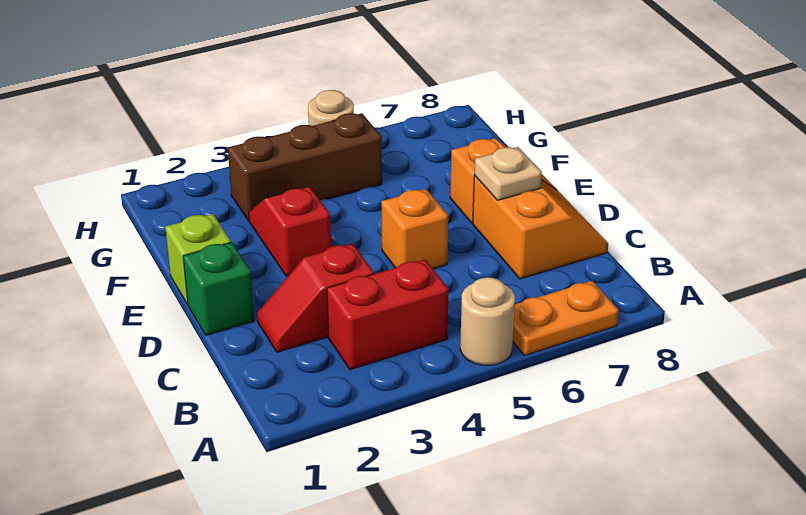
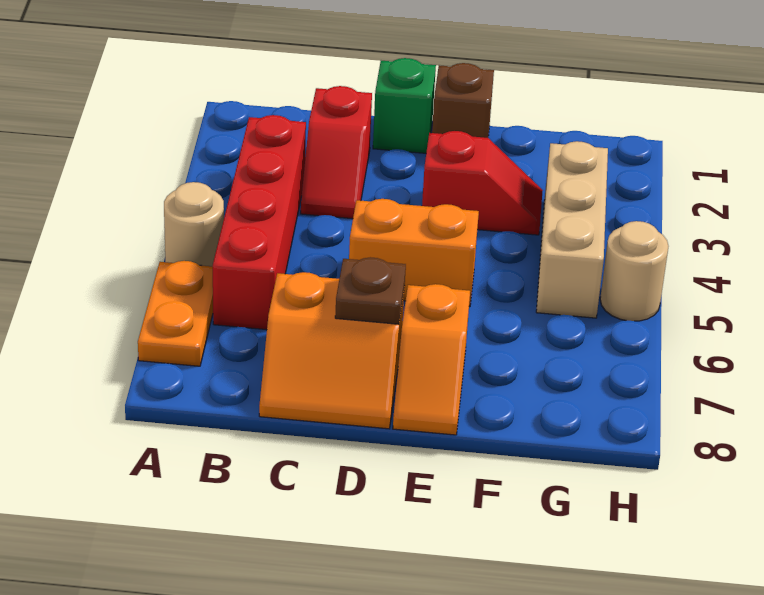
red 1x2 brick [327,259,449,370] -> red 1x4 brick [213,115,306,330]
red 1x2 slope [257,244,374,352] -> red 1x2 slope turned to [301,86,372,219]
orange 1x1 brick [381,189,448,269] -> orange 1x2 brick [349,199,479,307]
tan 1x1 plate [474,147,542,200] -> brown 1x1 plate [335,257,406,324]
lime 1x1 brick [165,214,231,304] -> brown 1x1 brick [432,63,494,138]
brown 1x3 brick [228,113,382,221] -> tan 1x3 brick [536,141,608,318]

